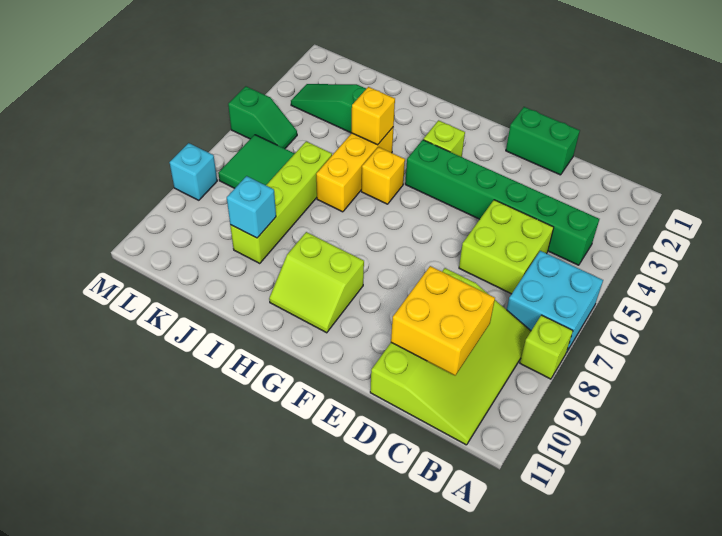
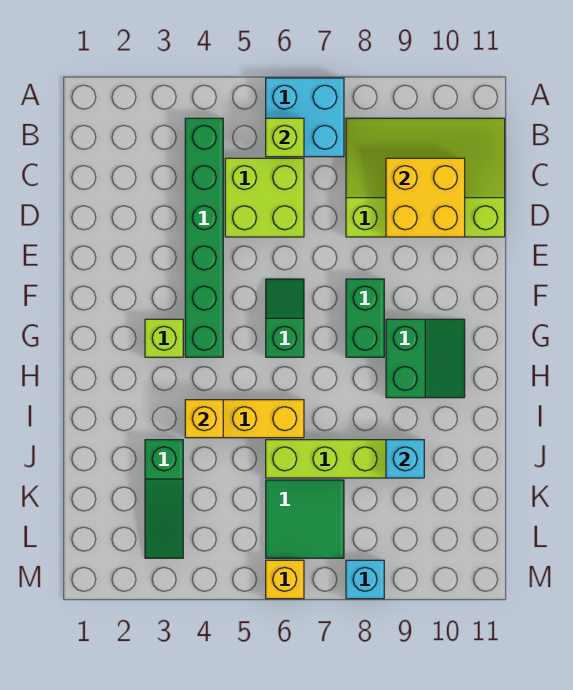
lime 1x1 brick [520,315,573,379] -> lime 1x1 brick moved to [266,118,304,157]
green 1x2 brick [506,107,580,175] -> green 1x2 brick moved to [346,279,384,357]
lime 2x2 slope [269,232,364,333] -> green 2x2 slope [386,319,465,398]
yellow 1x1 brick [361,147,405,204] -> yellow 1x1 brick moved to [266,560,304,599]
green 1x2 slope [228,86,297,149] -> green 1x2 slope moved to [266,279,304,357]

